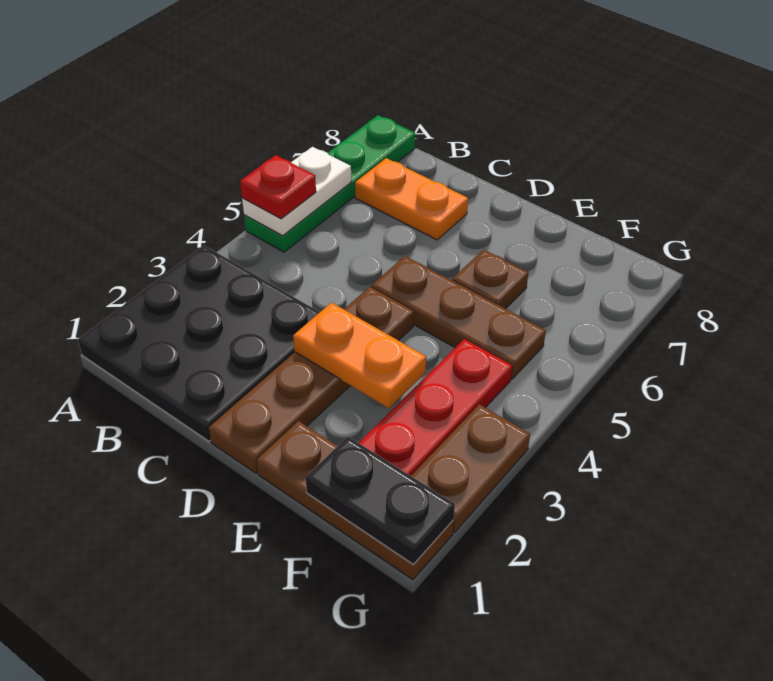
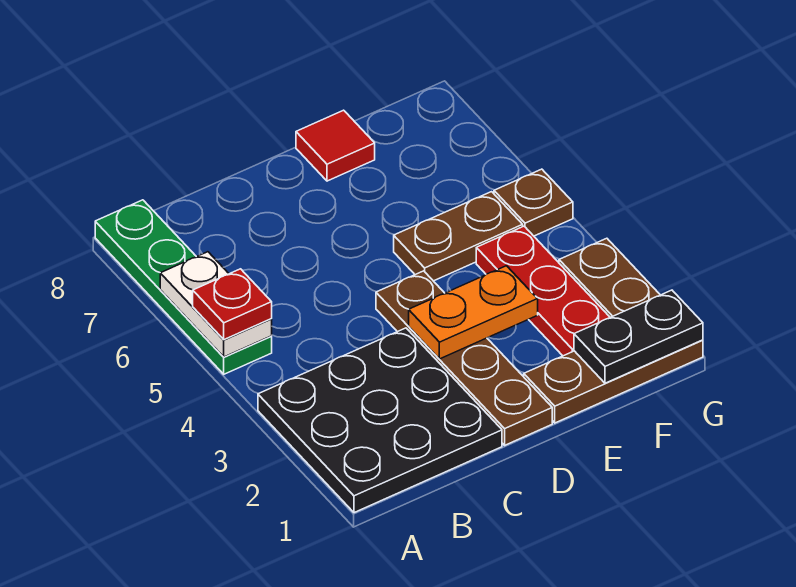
orange 1x2 plate [355,158,468,240] -> none
brown 1x3 plate [371,256,546,379] -> brown 1x2 plate [394,192,523,281]
brown 1x1 plate [452,250,528,309] -> brown 1x1 plate moved to [494,169,573,236]
none -> red 1x1 tile [296,110,375,181]

